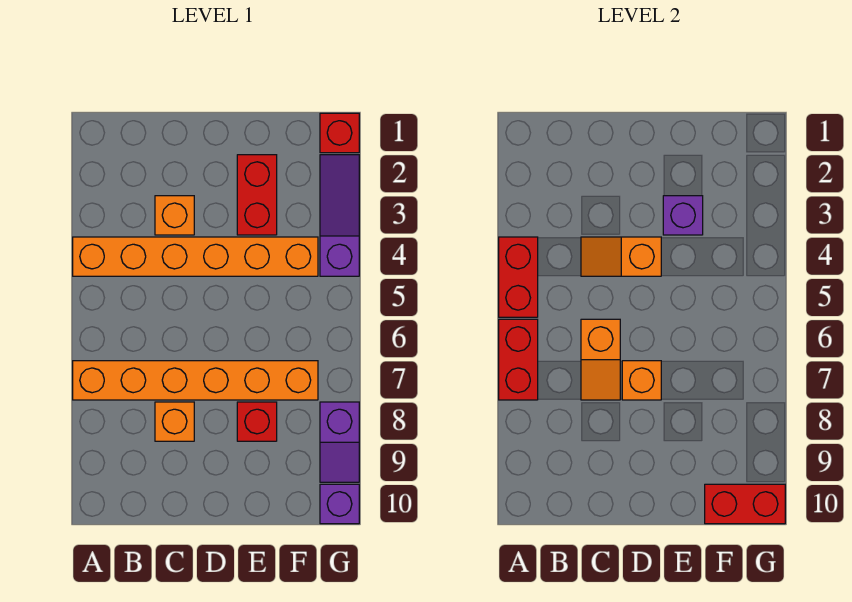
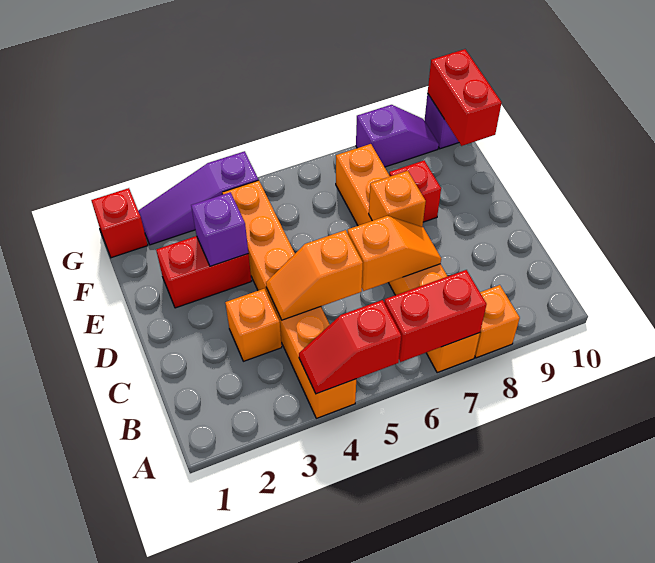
red 1x2 brick [499,237,538,317] -> red 1x2 slope [299,300,401,394]
orange 1x2 slope [581,237,661,276] -> orange 1x2 slope turned to [266,230,363,320]
orange 1x1 brick [155,402,194,441] -> orange 1x1 brick moved to [475,285,520,358]

